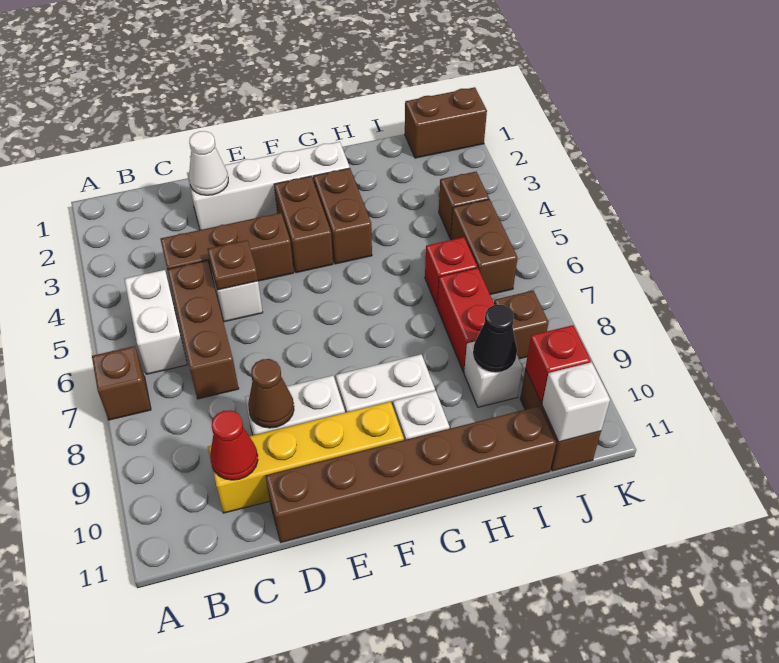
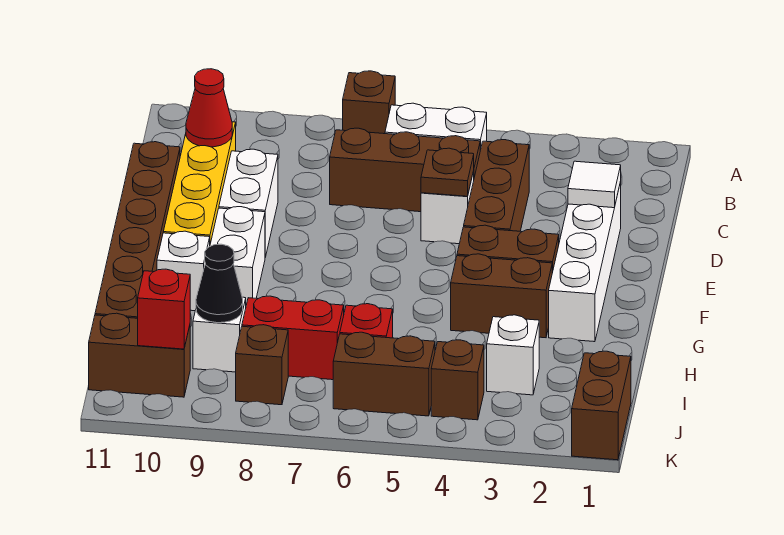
white 1x1 cone [189,131,228,195] -> white 1x1 tile [568,161,621,208]
brown 1x1 cone [248,359,294,428] -> none
white 1x1 brick [542,362,610,442] -> white 1x1 brick moved to [487,315,539,395]

